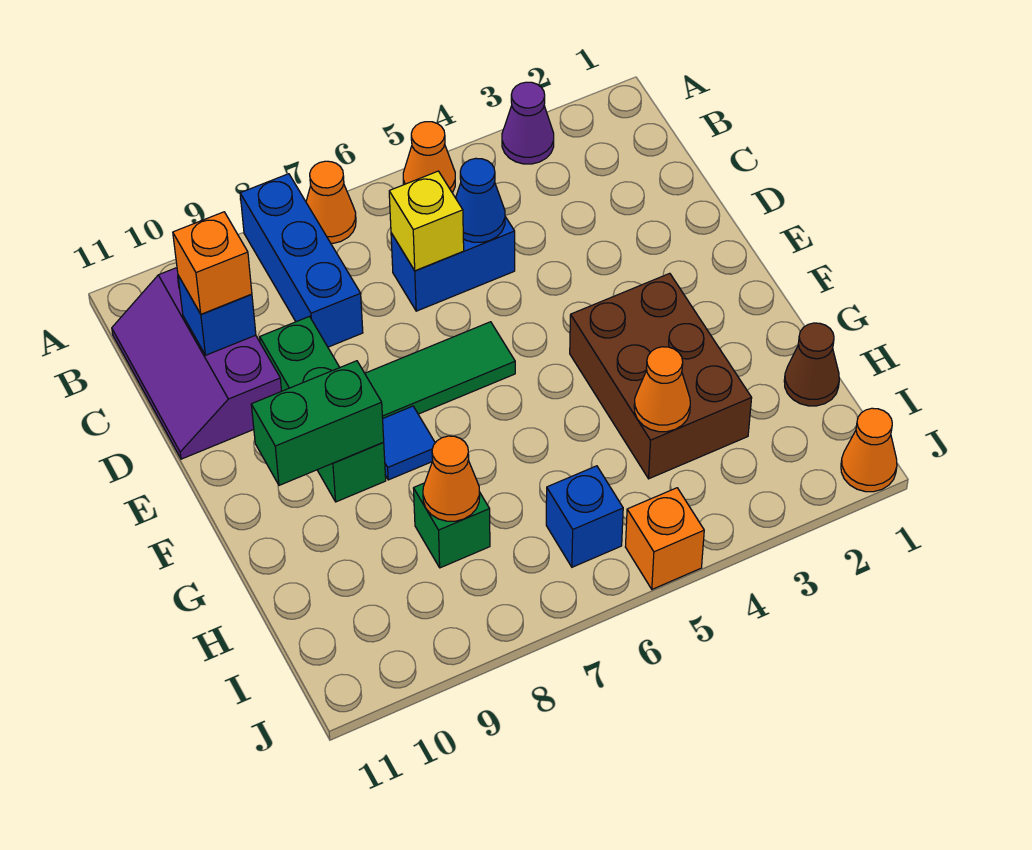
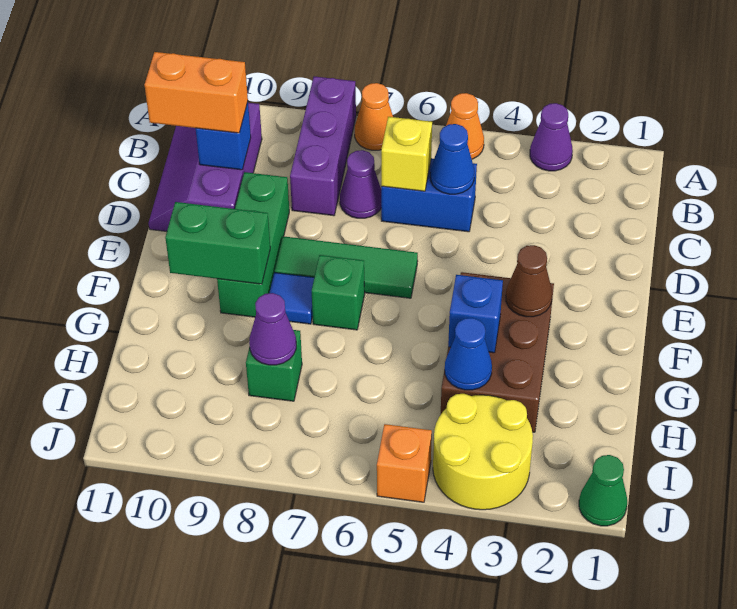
blue 1x3 brick [240,174,363,347] -> purple 1x3 brick [290,76,356,216]
none -> purple 1x1 cone [340,150,381,218]
orange 1x1 brick [173,212,252,314] -> orange 1x2 brick [145,52,248,133]
none -> green 1x1 brick [312,255,365,330]
brown 1x1 cone [784,323,839,406] -> brown 1x1 cone moved to [506,245,552,317]
orange 1x1 cone [634,347,690,432] -> blue 1x1 cone [445,318,492,390]
orange 1x1 cone [423,436,480,521] -> purple 1x1 cone [249,293,296,365]
none -> yellow 2x2 round brick [433,394,533,510]
blue 1x1 brick [546,466,623,567] -> blue 1x1 brick moved to [448,275,503,353]
orange 1x1 cone [841,408,897,492] -> green 1x1 cone [579,455,627,526]

